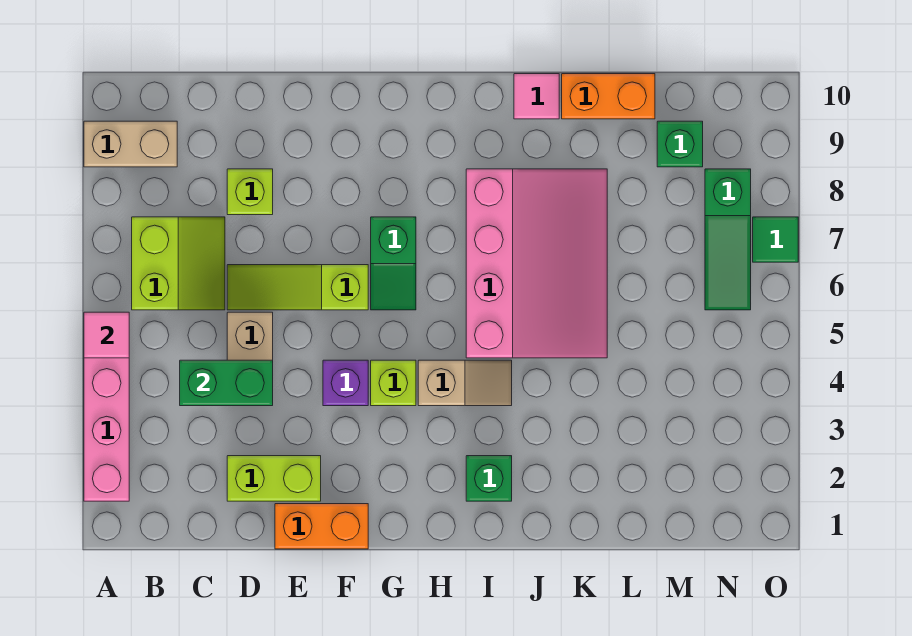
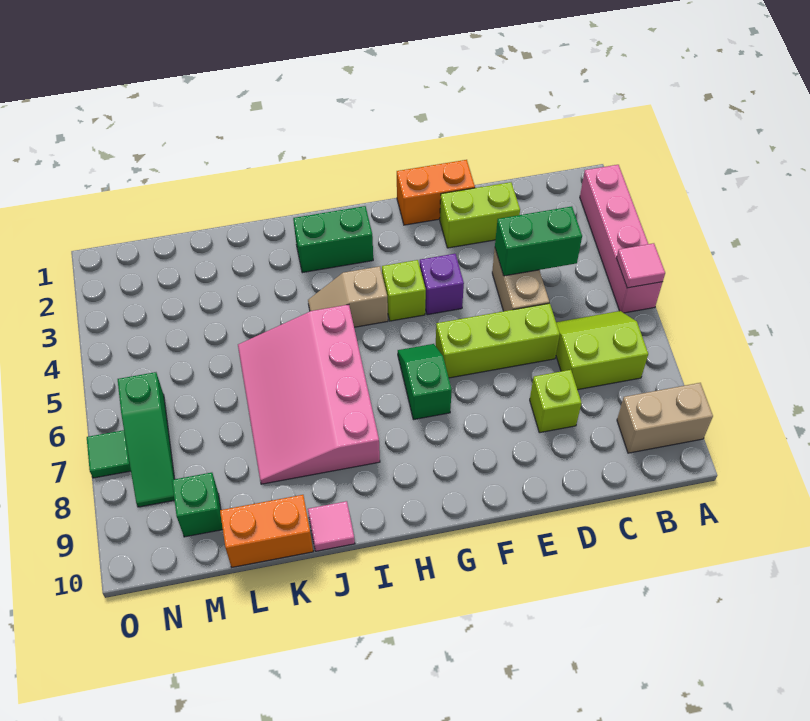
lime 2x2 slope [132,217,225,310] -> lime 2x2 slope turned to [556,311,648,390]
lime 1x3 slope [227,265,368,310] -> lime 1x3 brick [436,303,560,378]
green 1x1 brick [466,456,512,501] -> green 1x2 brick [293,206,373,273]
green 1x3 slope [705,169,751,310] -> green 1x3 slope turned to [118,372,175,507]

